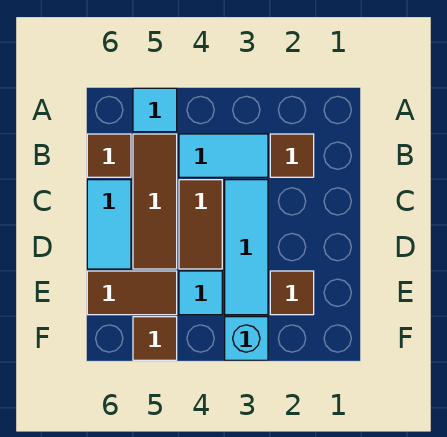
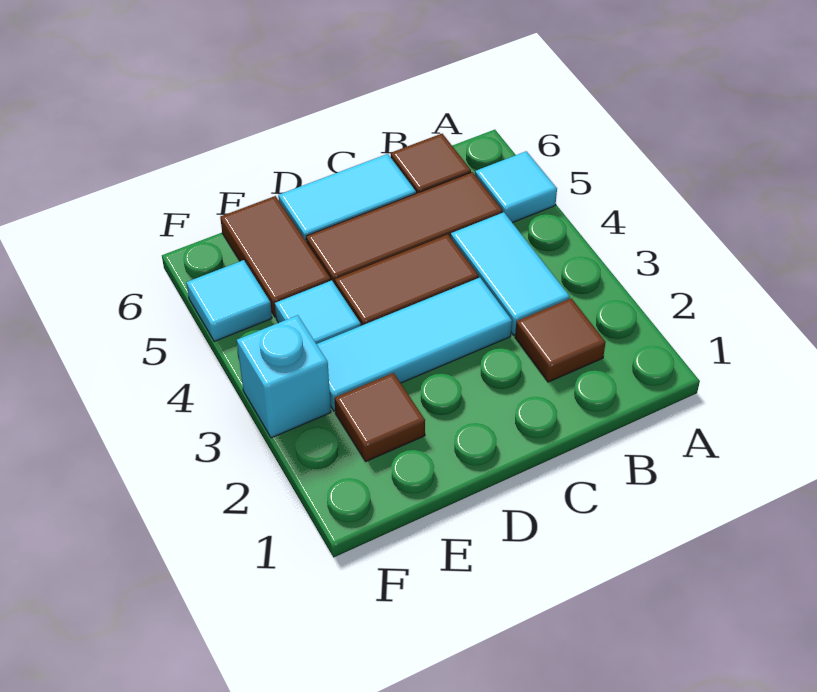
brown 1x1 tile [133,317,177,360] -> cyan 1x1 tile [186,260,272,342]

